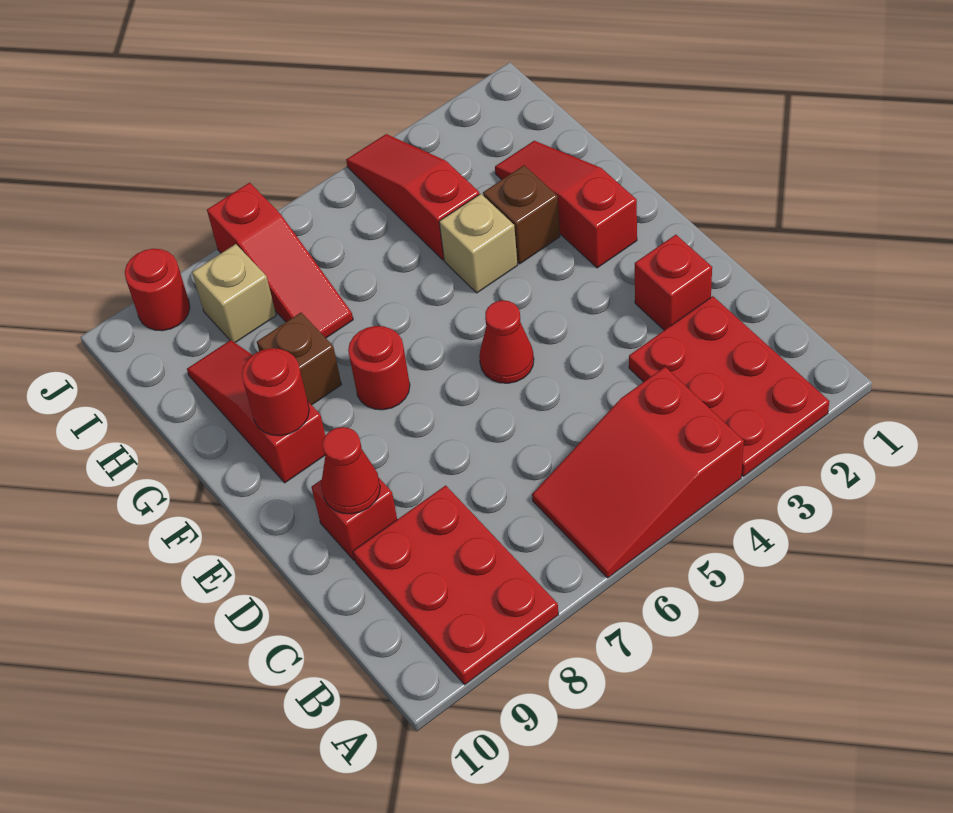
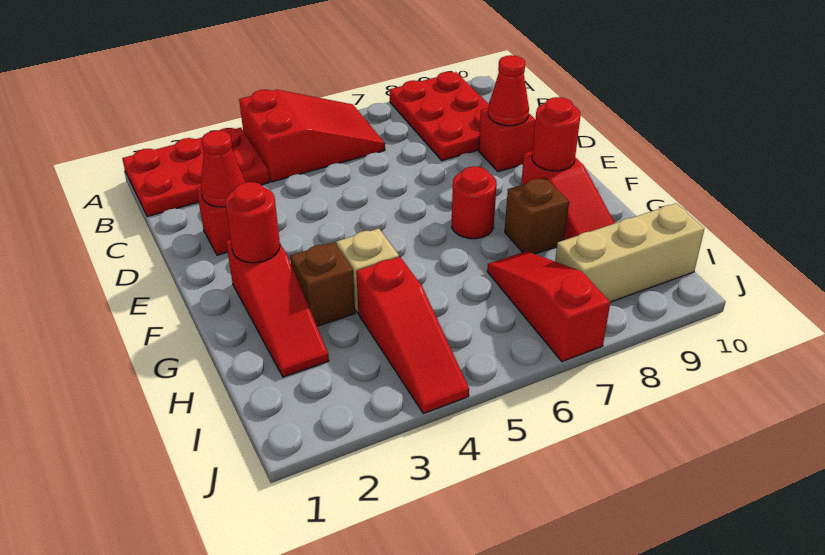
red 2x3 plate [629,296,829,476] -> red 2x3 plate turned to [122,128,270,217]
red 1x1 cone [479,300,534,383] -> red 1x1 cone moved to [201,130,245,207]
tan 1x1 brick [192,244,276,343] -> tan 1x3 brick [555,203,704,302]
red 1x1 round brick [125,249,190,331] -> red 1x1 round brick moved to [225,182,280,263]

